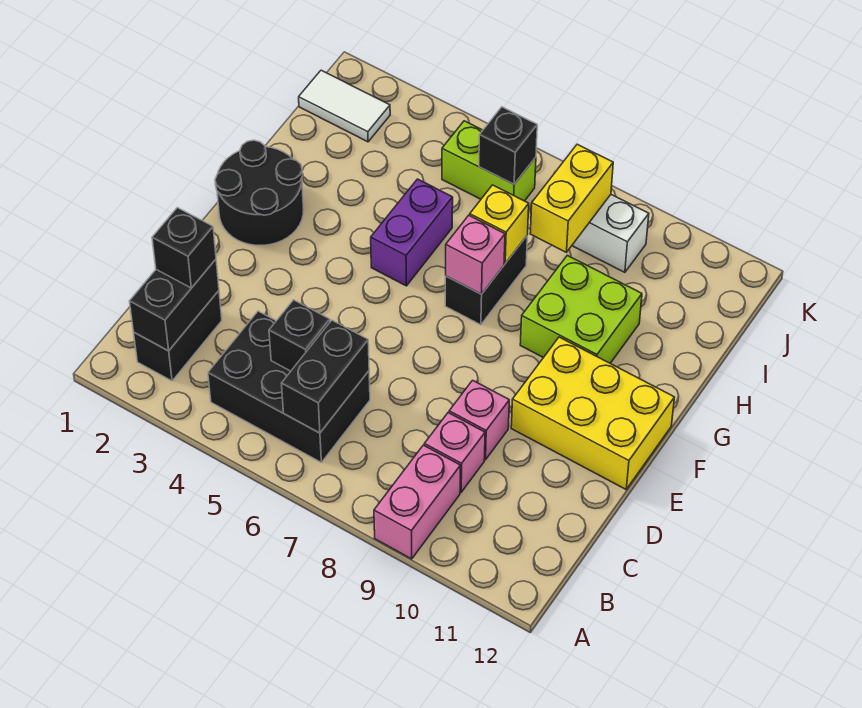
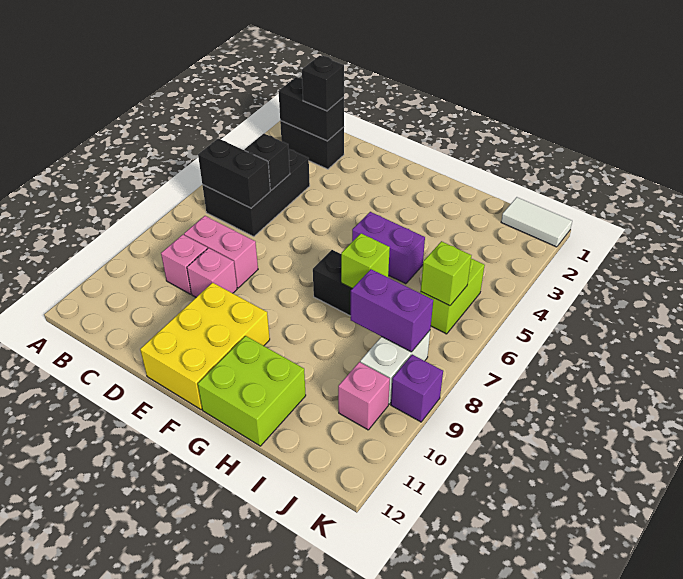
pink 1x2 brick [374,445,461,559] -> pink 1x2 brick moved to [184,216,258,288]
black 2x2 round brick [215,140,304,245] -> none
pink 1x1 brick [446,215,505,294] -> pink 1x1 brick moved to [338,362,390,430]
lime 2x2 brick [520,255,642,363] -> lime 2x2 brick moved to [198,336,306,446]
yellow 1x1 brick [470,185,529,263] -> lime 1x1 brick [341,233,390,289]
yellow 1x2 brick [530,144,613,252] -> purple 1x2 brick [351,269,433,352]
white 1x2 tile [299,70,390,142] -> white 1x2 tile turned to [501,197,572,247]
black 1x1 brick [479,107,537,184] -> lime 1x1 brick [421,241,471,306]
none -> purple 1x1 brick [391,355,443,422]

